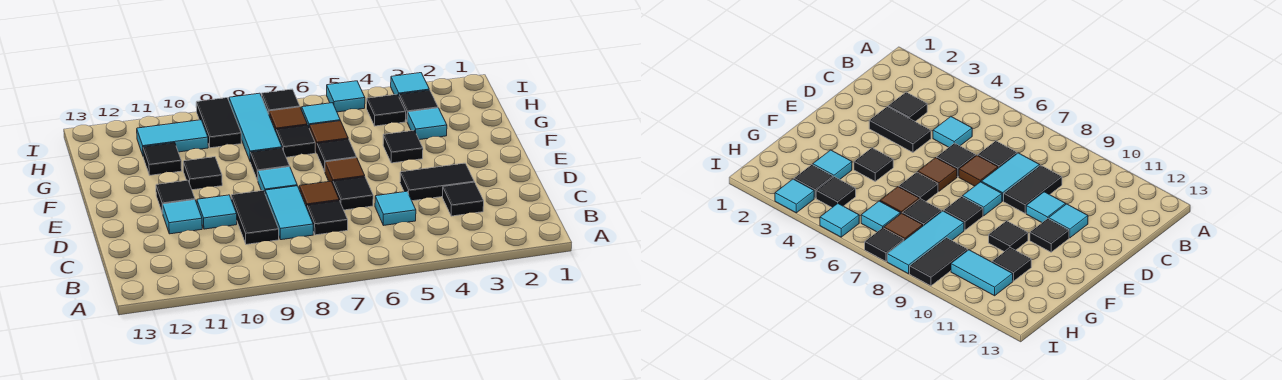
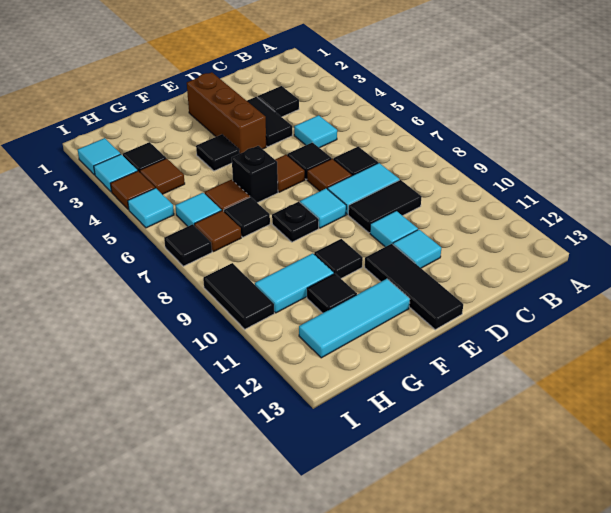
none -> brown 1x3 brick [187,72,266,154]
black 1x1 tile [156,180,195,214] -> black 1x3 tile [365,244,463,330]
black 1x1 tile [317,139,356,171] -> black 1x1 brick [232,146,278,203]
black 1x1 tile [250,148,290,180] -> black 1x1 plate [272,201,319,242]
cyan 1x1 tile [407,108,447,140] -> cyan 1x1 tile moved to [78,138,120,175]
cyan 1x3 tile [229,93,282,162] -> cyan 1x3 tile moved to [299,279,410,358]
black 1x1 tile [367,94,406,126] -> brown 1x1 tile [140,158,185,194]
black 1x2 tile [196,98,241,148] -> black 1x2 tile turned to [203,263,274,329]
cyan 1x2 tile [137,120,208,155] -> cyan 1x2 tile turned to [255,253,334,313]
none -> brown 1x1 tile [110,171,155,210]

